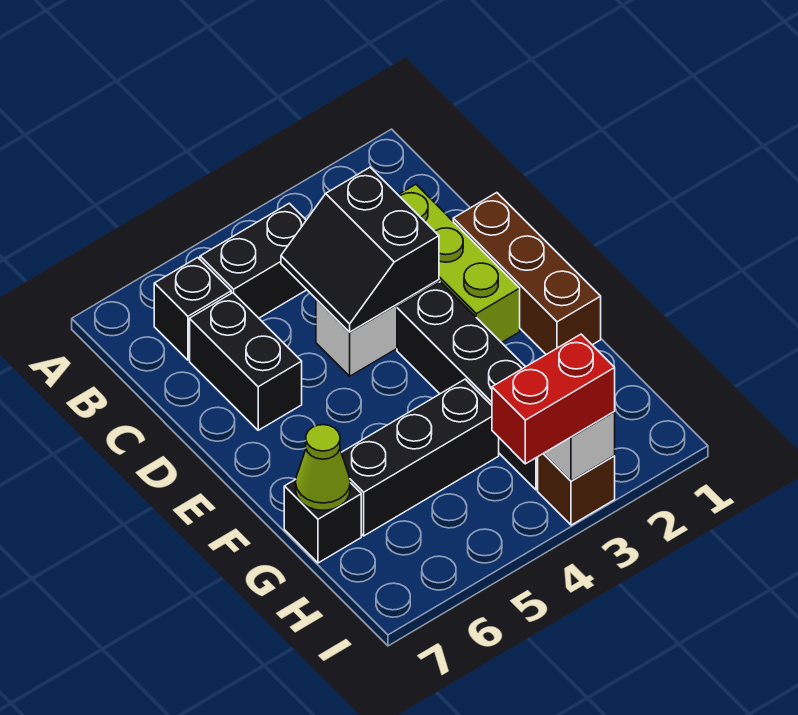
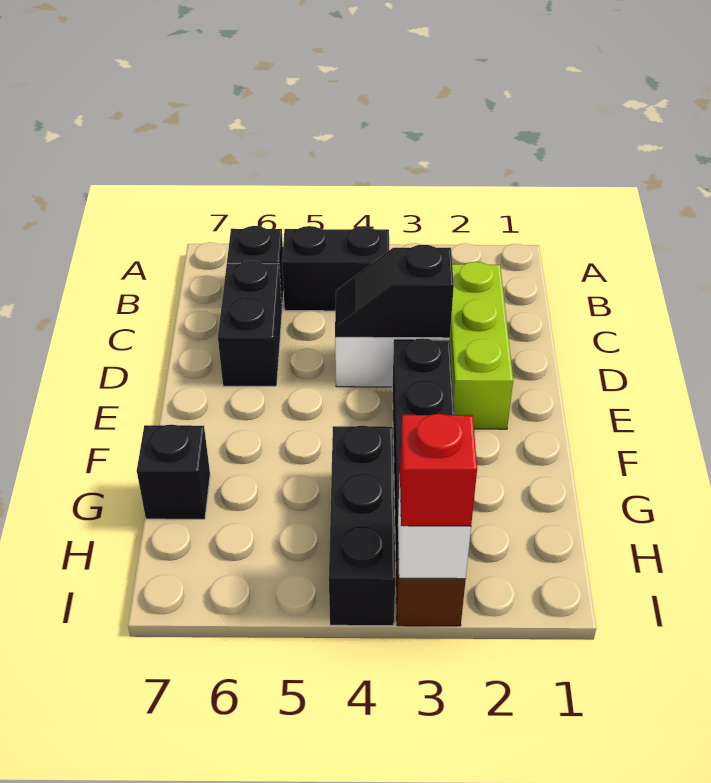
black 2x2 slope [281,167,439,332] -> black 1x2 slope [335,245,454,338]
brown 1x3 brick [453,193,601,355] -> none
black 1x3 brick [341,379,499,536] -> black 1x3 brick turned to [329,425,396,626]
lime 1x1 cone [296,425,350,511] -> none
red 1x2 brick [492,334,615,464] -> red 1x1 brick [400,414,477,526]

